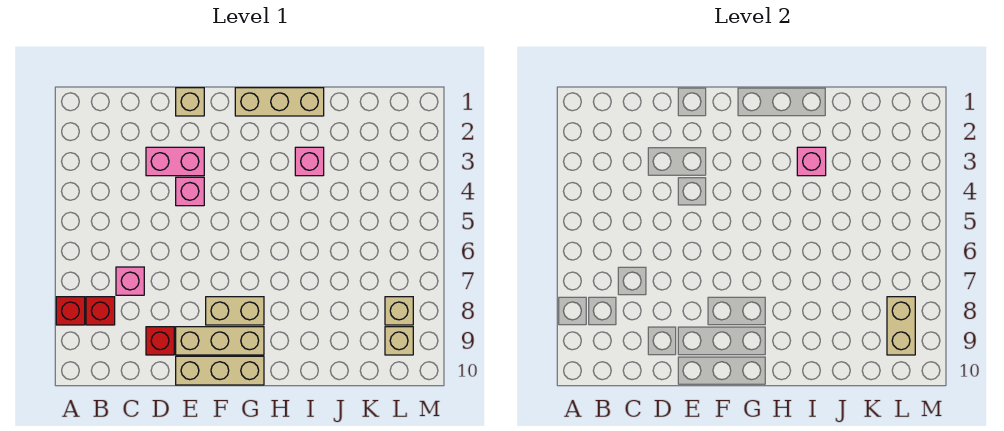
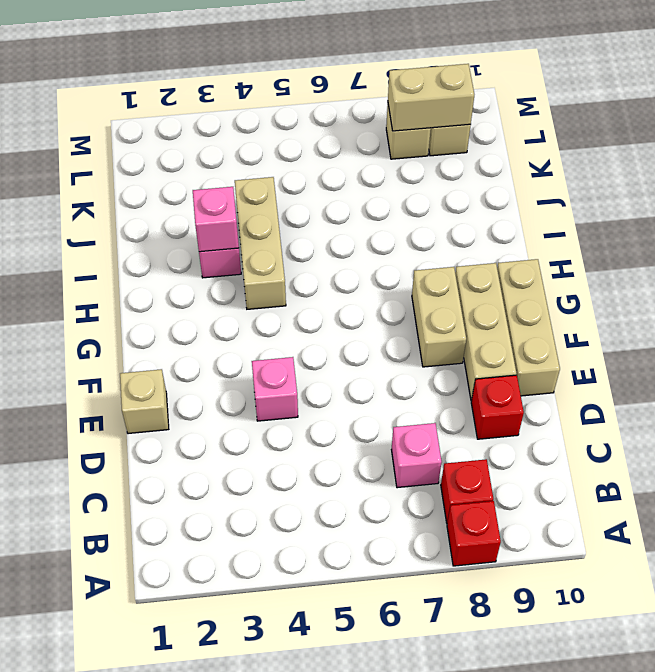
pink 1x2 brick [146,147,204,176] -> none
tan 1x3 brick [235,88,324,116] -> tan 1x3 brick moved to [235,177,286,309]

